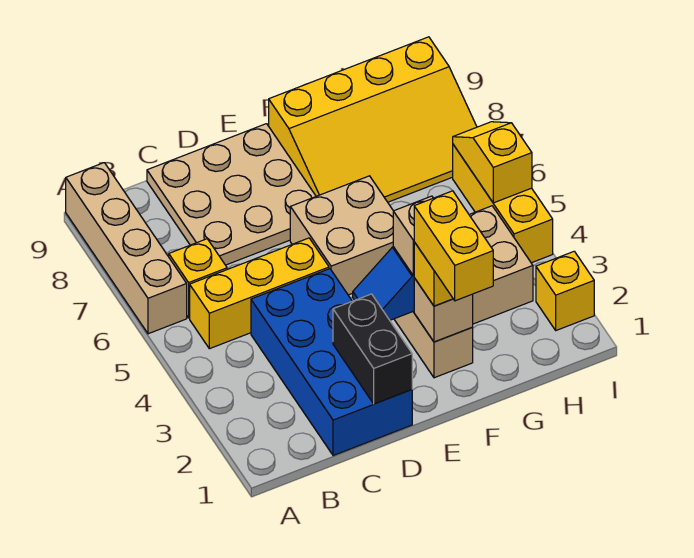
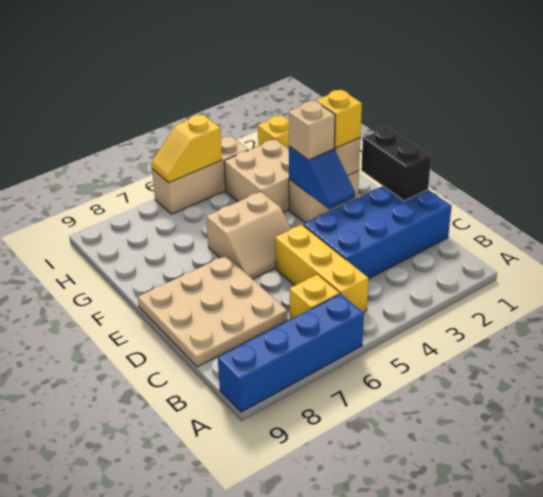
tan 1x4 brick [66,163,187,334] -> blue 1x4 brick [218,294,364,412]
black 1x2 brick [333,294,412,404] -> black 1x2 brick turned to [361,127,431,201]
tan 2x2 brick [290,176,393,295] -> tan 2x2 slope [206,192,291,279]
yellow 1x2 brick [414,191,493,301] -> none
yellow 3x4 slope [269,37,477,202] -> none
yellow 1x3 brick [453,145,553,263] -> tan 1x3 brick [152,136,248,214]

